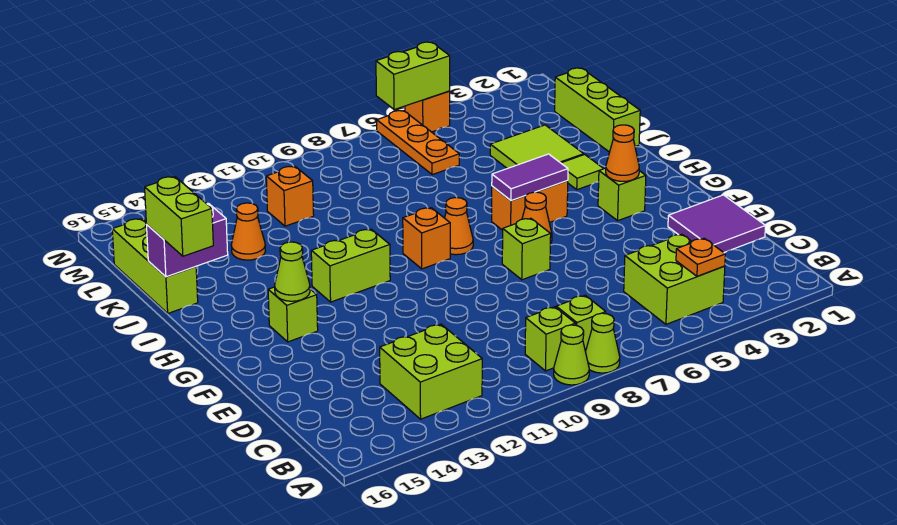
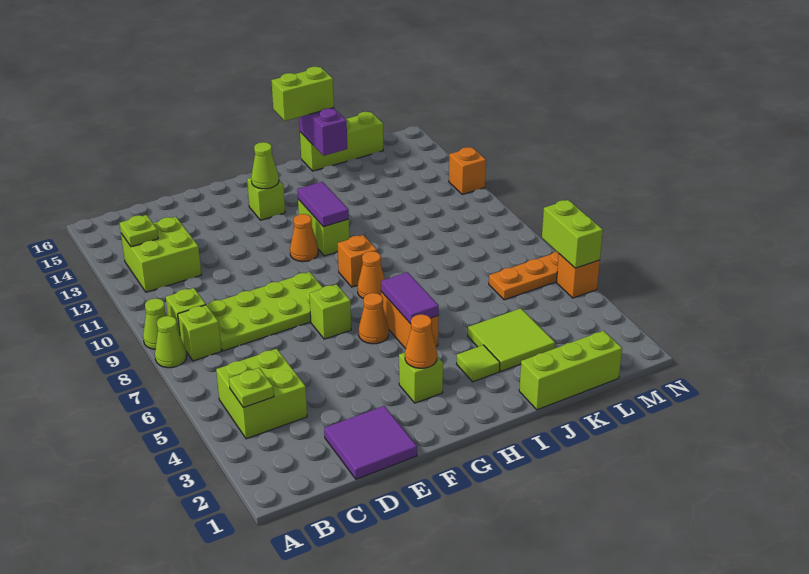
orange 1x1 plate [676,238,725,276] -> lime 1x1 plate [229,368,274,408]
none -> lime 1x1 plate [120,215,158,247]
none -> lime 2x4 plate [207,272,323,351]
none -> purple 1x2 tile [297,182,349,227]
orange 1x1 cone [231,203,265,260] -> orange 1x1 cone moved to [290,214,318,262]
orange 1x1 brick [266,166,314,226] -> orange 1x1 brick moved to [449,147,486,194]

